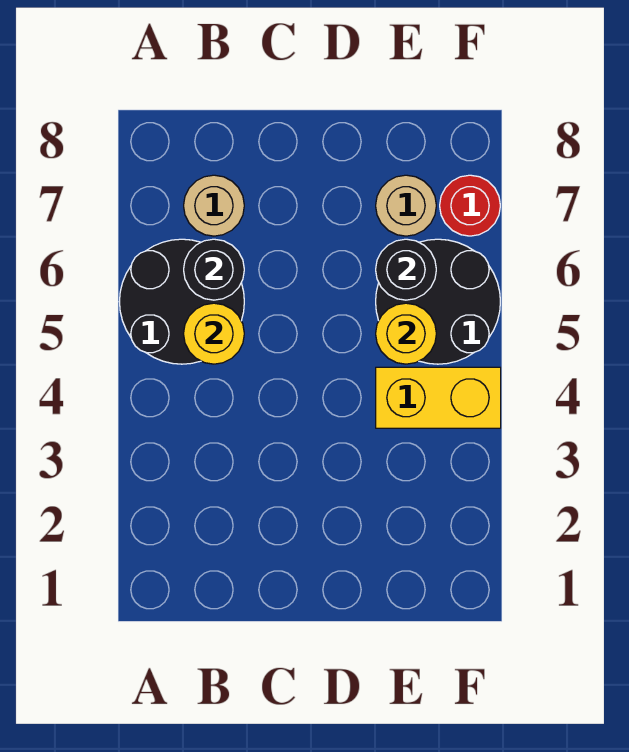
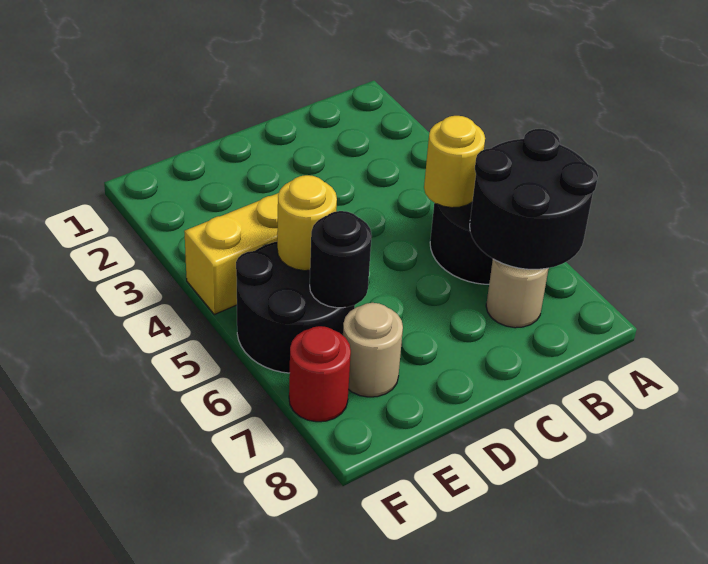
black 1x1 round brick [184,239,244,300] -> black 2x2 round brick [470,129,598,269]

